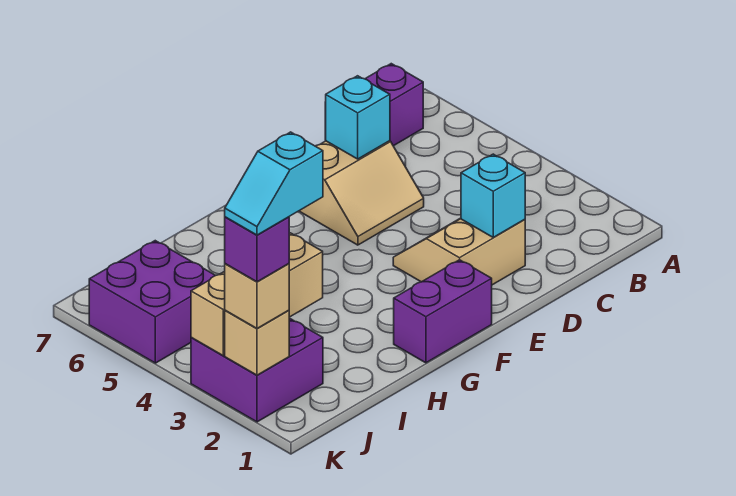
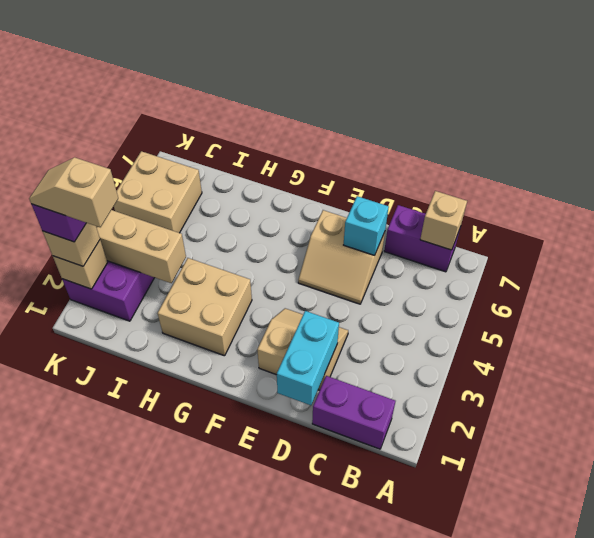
none -> tan 1x1 brick [420,191,467,250]
cyan 1x1 brick [461,154,525,238] -> cyan 1x2 brick [277,311,339,405]
purple 1x2 brick [394,260,492,363] -> purple 1x2 brick moved to [312,376,395,449]
none -> tan 2x2 brick [158,258,252,356]
cyan 1x2 slope [225,132,323,235] -> tan 1x2 slope [29,158,118,227]
purple 2x2 brick [89,241,216,363] -> tan 2x2 brick [114,151,202,233]

